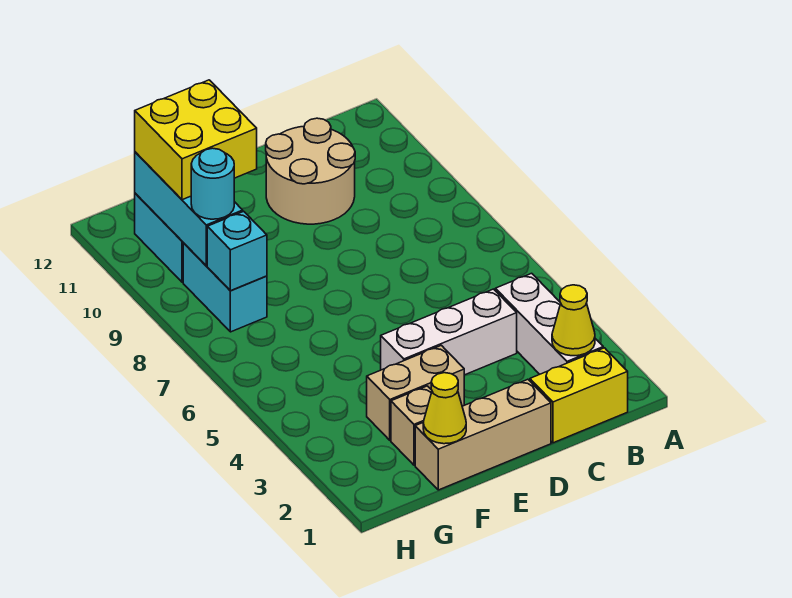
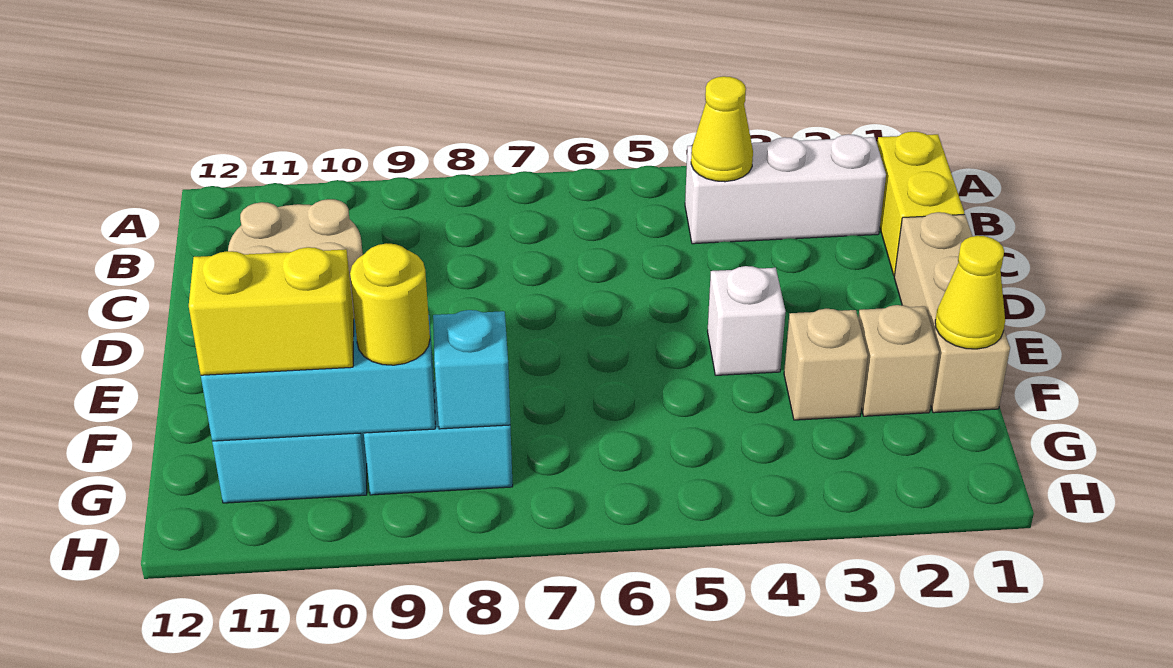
yellow 1x1 cone [552,285,595,356] -> yellow 1x1 cone moved to [691,76,753,182]
white 1x3 brick [381,289,517,375] -> white 1x1 brick [707,266,786,375]
tan 1x2 brick [367,345,464,440] -> tan 1x1 brick [784,309,868,420]
yellow 2x2 brick [135,80,257,200] -> yellow 1x2 brick [189,247,354,375]
cyan 1x1 round brick [191,148,234,219] -> yellow 1x1 round brick [350,243,430,365]

